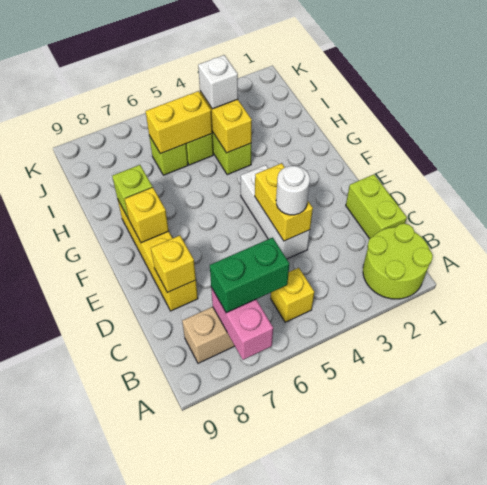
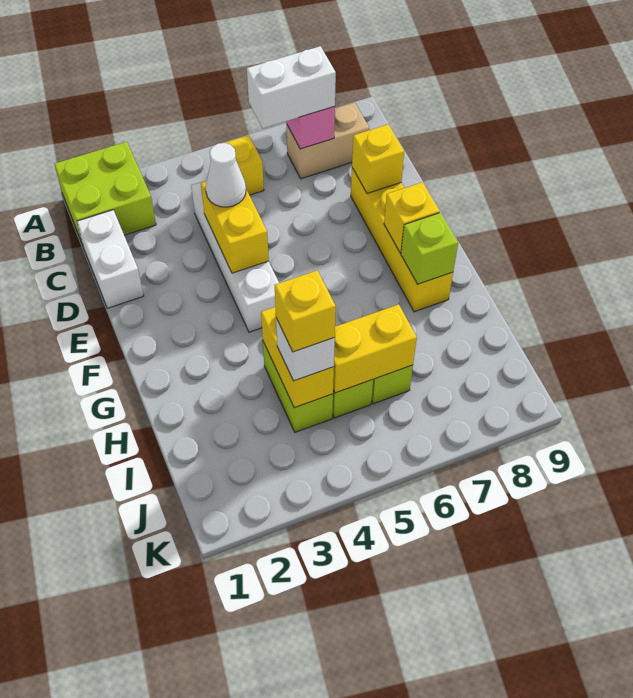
lime 2x2 round brick [363,223,433,299] -> lime 2x2 brick [54,142,156,245]
green 1x2 brick [210,237,289,313] -> white 1x2 brick [247,46,336,128]
lime 1x2 brick [346,174,407,239] -> white 1x2 brick [77,210,144,308]
white 1x3 brick [241,165,310,259] -> white 1x4 brick [191,180,279,332]
white 1x1 round brick [276,166,310,215] -> white 1x1 cone [206,143,246,207]
none -> yellow 1x1 brick [275,270,336,352]

